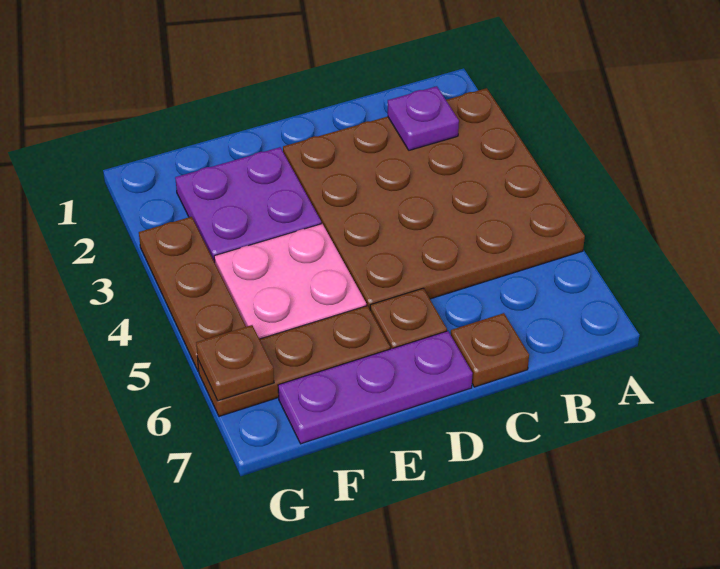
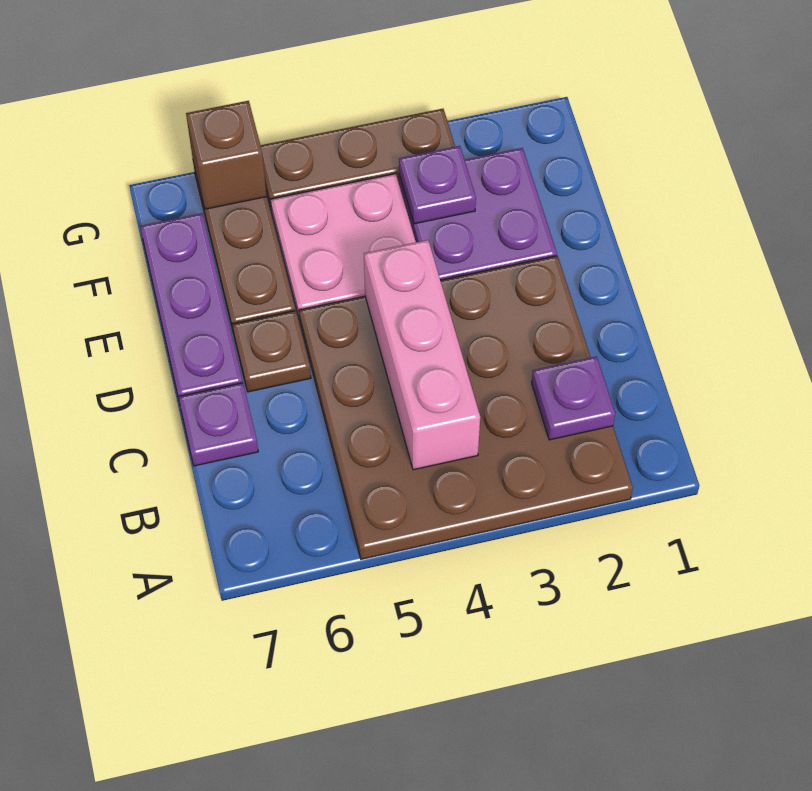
none -> pink 1x3 brick [364,240,480,470]
brown 1x1 plate [451,313,529,387] -> purple 1x1 plate [179,383,258,466]
none -> purple 1x1 plate [399,146,476,224]
brown 1x1 plate [196,325,274,401] -> brown 1x1 brick [186,101,267,209]

